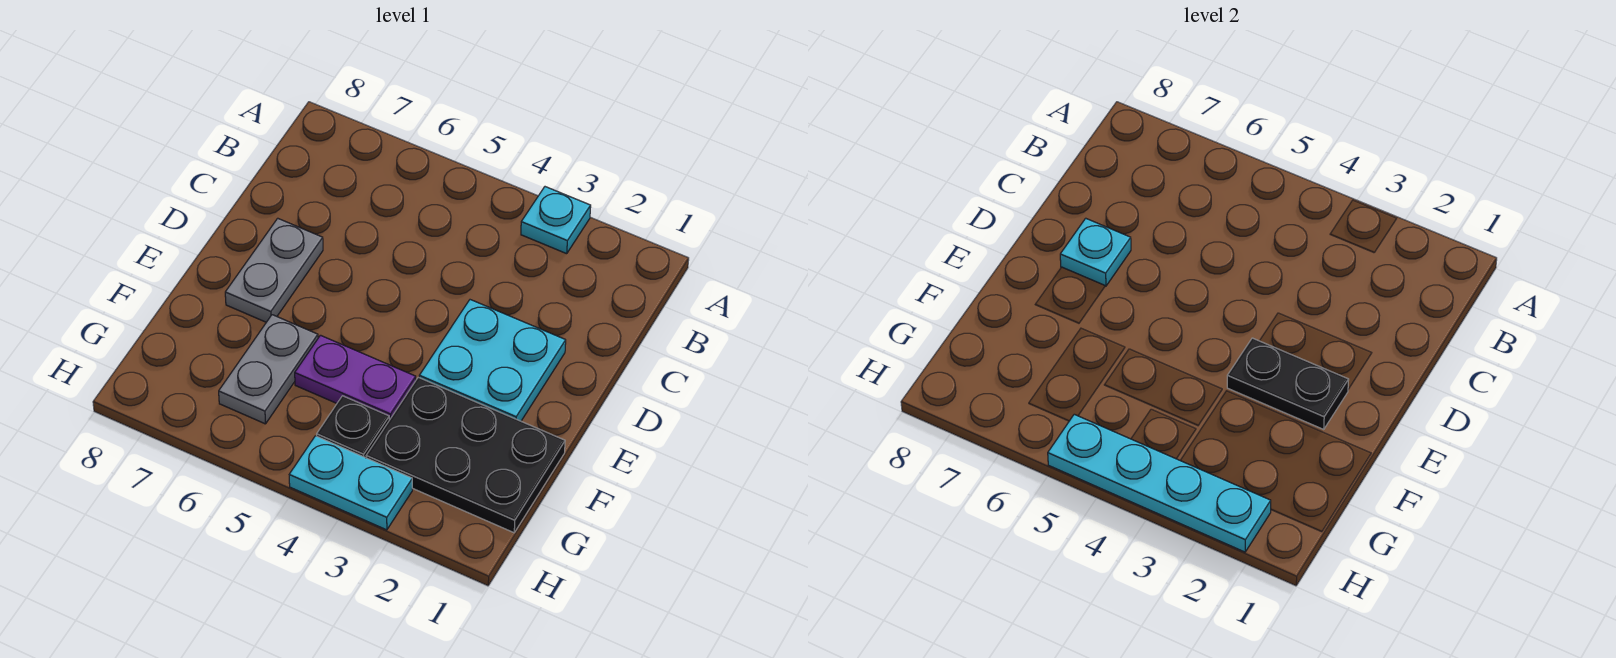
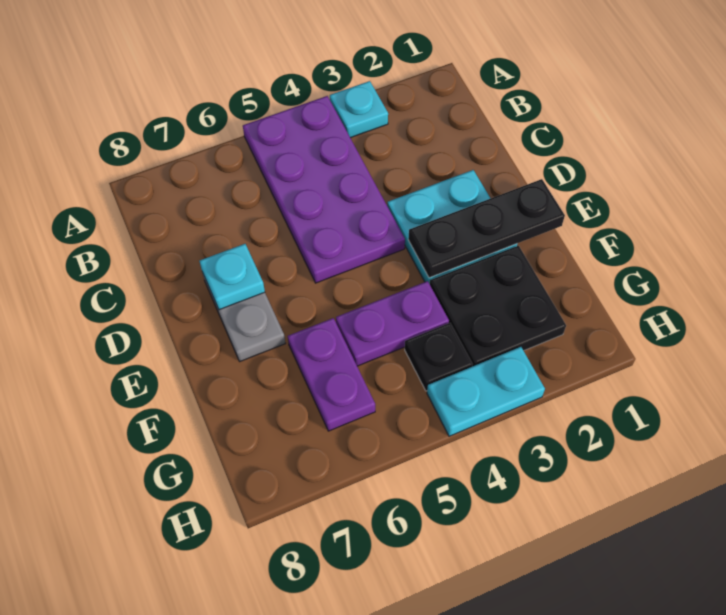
none -> purple 2x4 plate [243,96,405,283]
black 1x2 plate [1227,338,1349,429] -> black 1x3 plate [408,179,565,278]
black 2x3 plate [366,377,565,533] -> black 2x2 plate [430,246,566,367]
grey 1x2 plate [219,315,318,424] -> purple 1x2 plate [288,318,375,431]
cyan 1x4 plate [1048,414,1271,552] -> none

